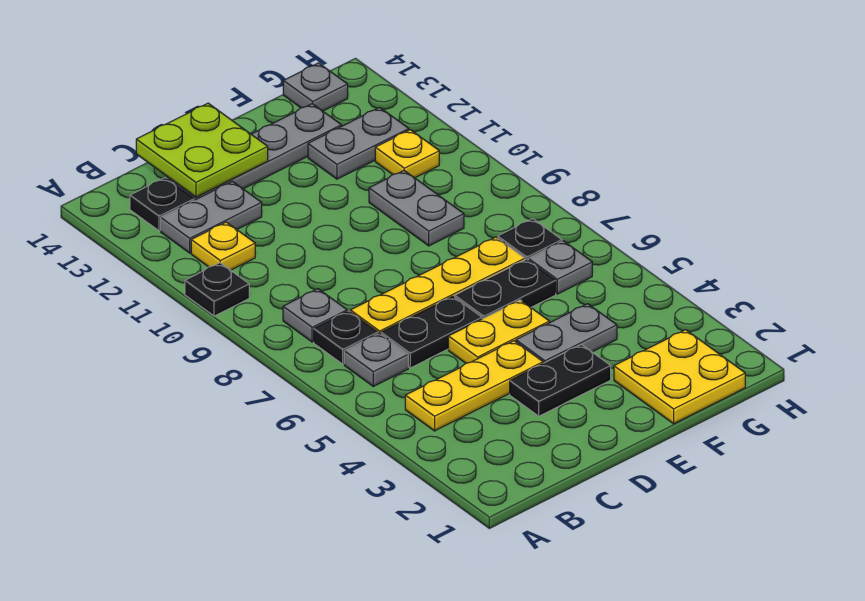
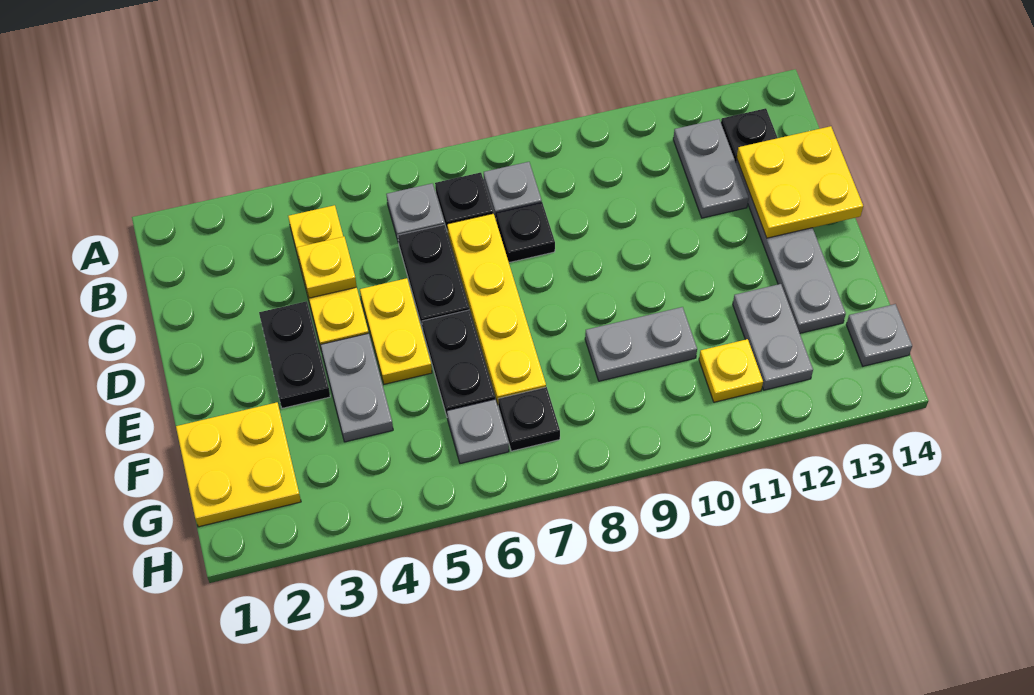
black 1x1 plate [185,263,249,316] -> black 1x1 plate moved to [496,203,555,263]
yellow 1x1 plate [191,222,255,270] -> yellow 1x1 plate moved to [297,237,357,298]
lime 2x2 plate [136,103,268,197] -> yellow 2x2 plate [737,126,863,238]

